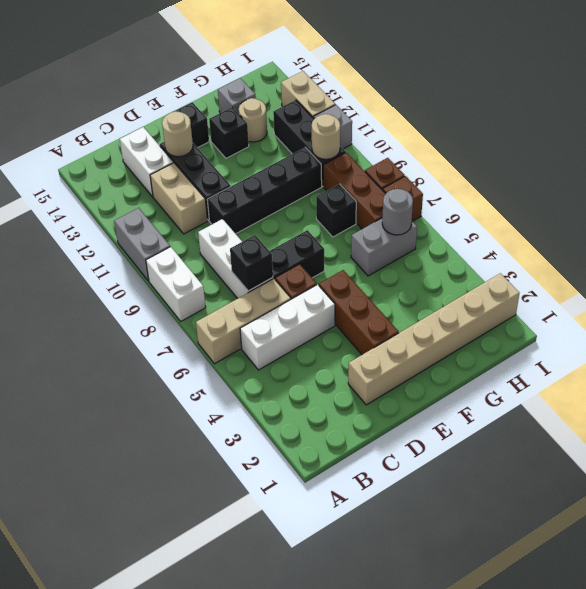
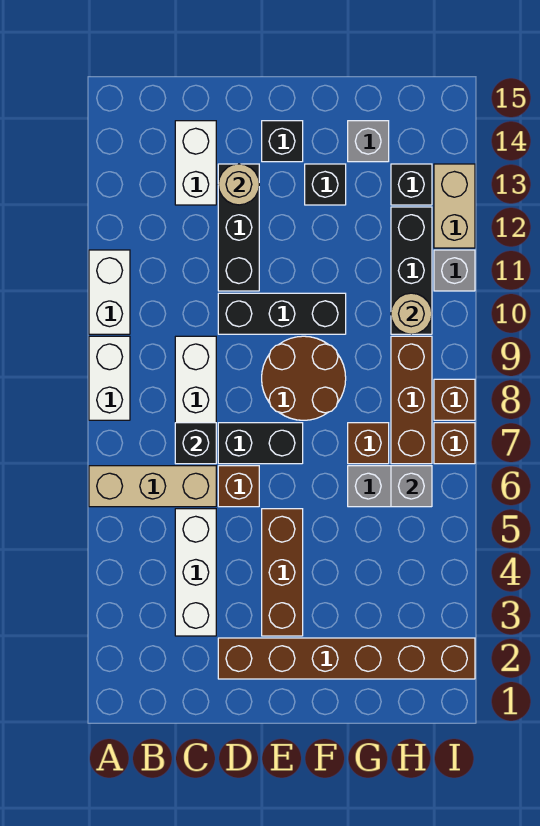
grey 1x2 brick [114,208,170,281] -> white 1x2 brick [89,250,130,334]
white 1x3 brick [240,285,335,370] -> white 1x3 brick turned to [175,509,216,636]
tan 1x2 brick [150,163,207,234] -> none
tan 1x6 brick [348,273,519,405] -> brown 1x6 brick [218,638,475,679]
black 1x4 brick [207,148,322,234] -> black 1x3 brick [218,293,346,334]
none -> brown 2x2 round brick [262,336,346,420]
none -> brown 1x1 brick [348,423,389,464]
black 1x1 brick [316,184,356,237] -> black 1x1 brick moved to [391,164,432,205]
tan 1x1 round brick [239,98,267,142] -> none
grey 1x1 round brick [382,189,413,235] -> grey 1x1 brick [391,466,432,507]

